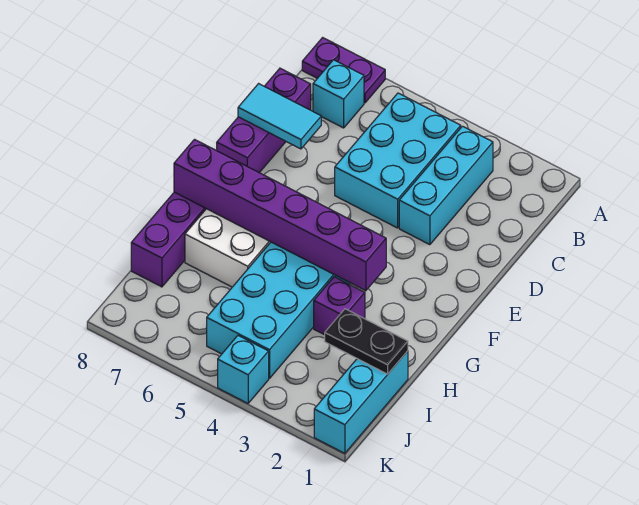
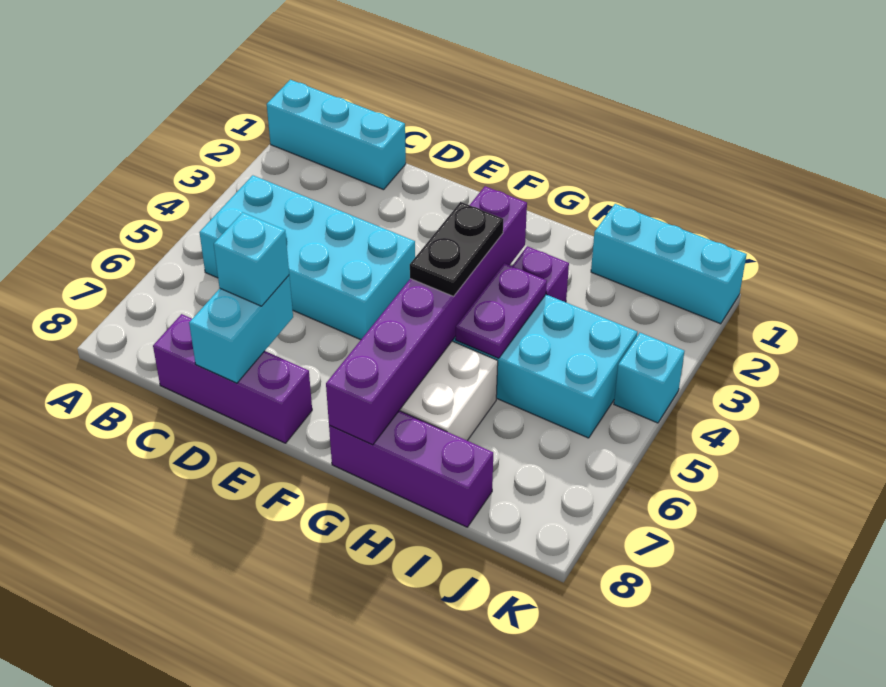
purple 1x2 plate [302,38,385,103] -> purple 1x2 plate moved to [456,263,547,358]
cyan 1x3 brick [399,126,493,245] -> cyan 1x3 brick moved to [267,80,406,190]
cyan 2x3 brick [335,93,461,228] -> cyan 2x4 brick [199,175,415,340]
cyan 1x1 brick [313,60,364,128] -> cyan 1x1 brick moved to [214,213,289,306]
cyan 1x2 tile [238,84,321,149] -> cyan 1x2 brick [189,276,293,383]
black 1x2 plate [325,309,408,374] -> black 1x2 plate moved to [410,202,503,296]

